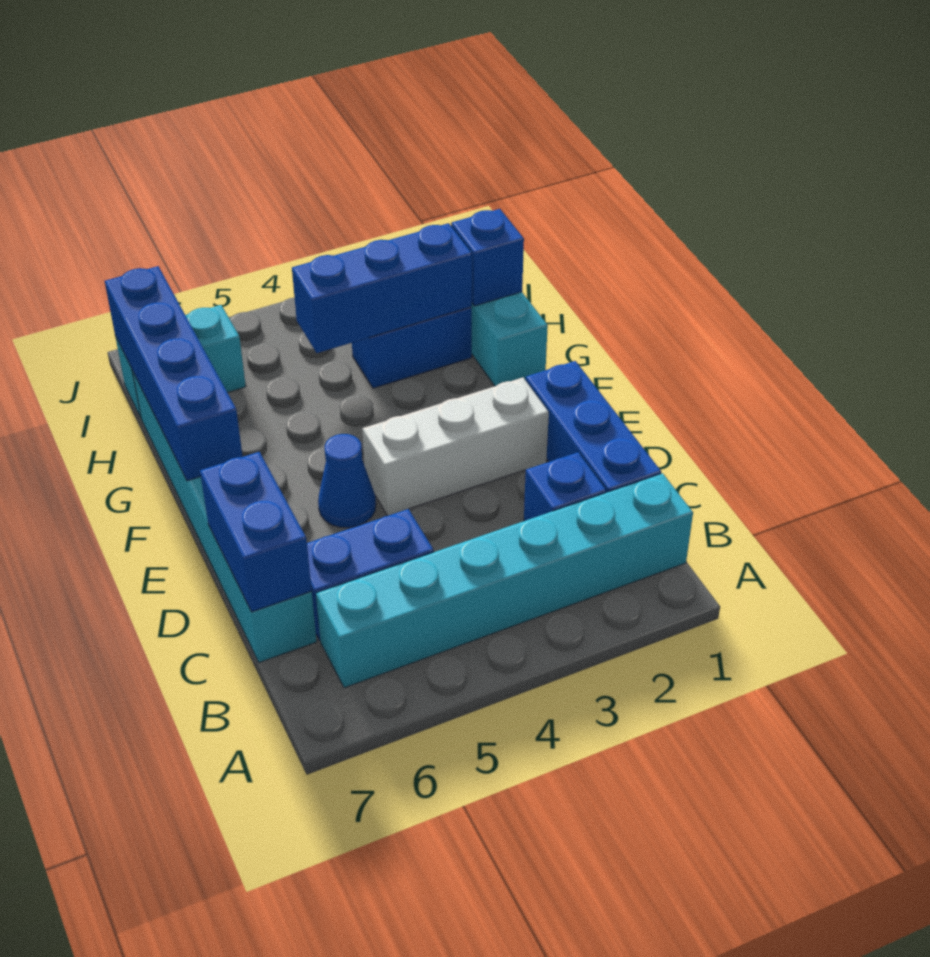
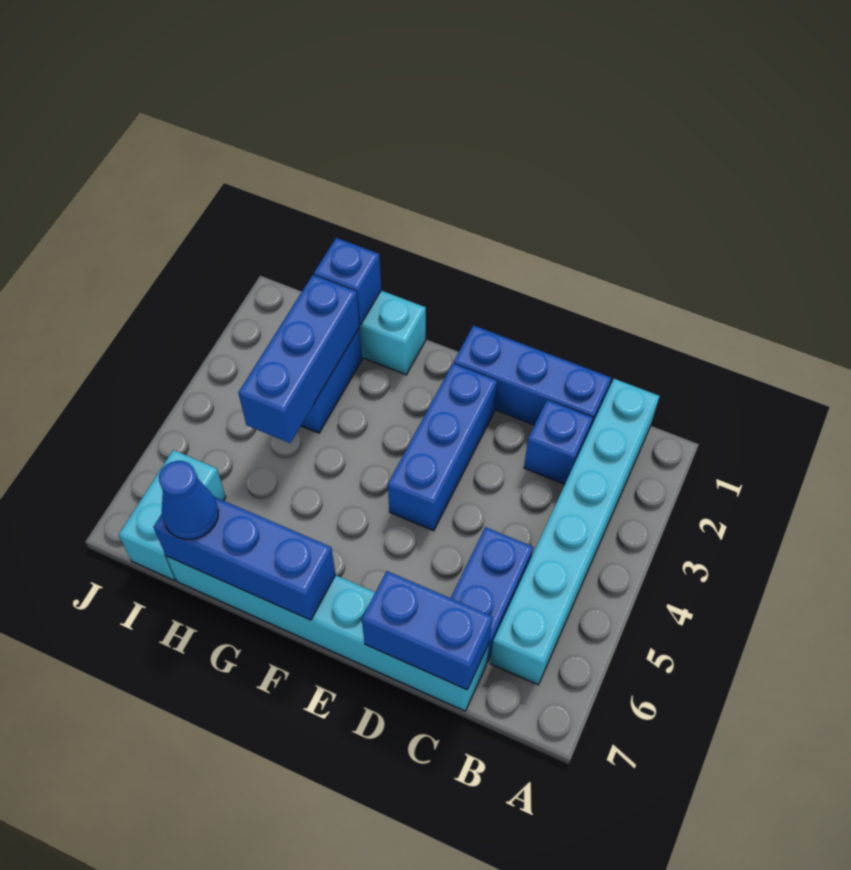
white 1x3 brick [362,378,549,516] -> blue 1x3 brick [388,363,497,531]
blue 1x1 cone [318,434,376,528] -> blue 1x1 cone moved to [159,461,219,539]
blue 1x4 brick [105,266,243,481] -> blue 1x3 brick [154,497,336,620]

